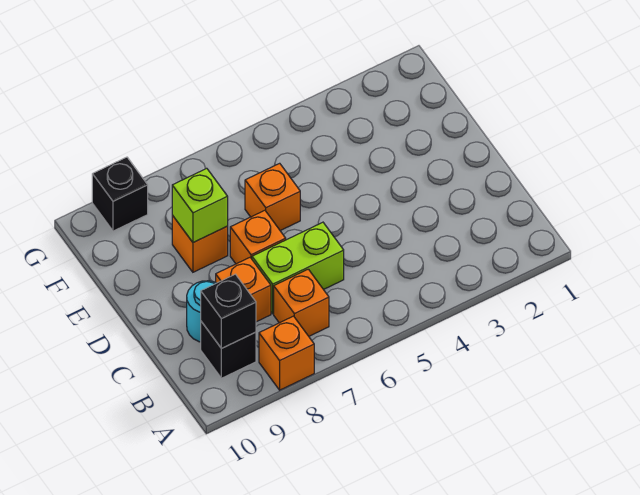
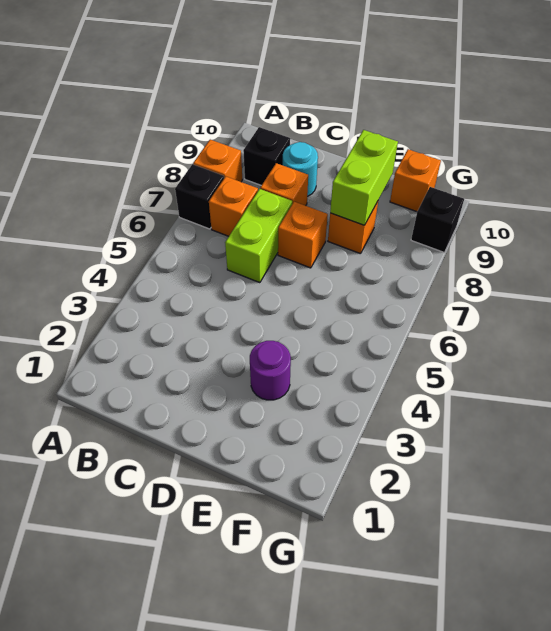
black 1x1 brick [201,274,256,348] -> black 1x1 brick moved to [175,164,224,229]
none -> purple 1x1 round brick [250,341,291,400]
orange 1x1 brick [245,163,300,231] -> orange 1x1 brick moved to [390,149,441,212]
lime 1x1 brick [172,168,228,242] -> lime 1x2 brick [330,130,398,225]

